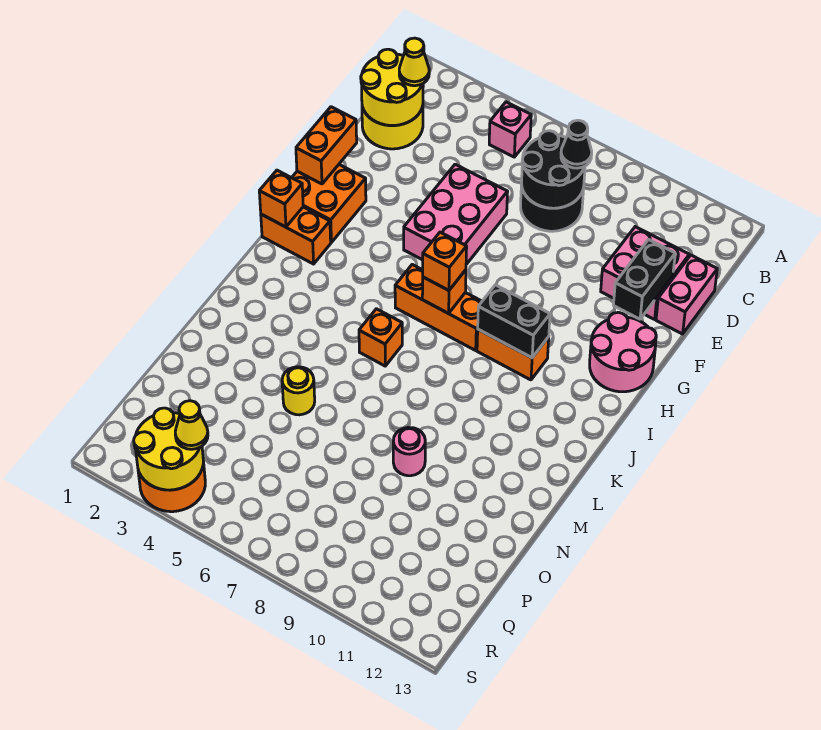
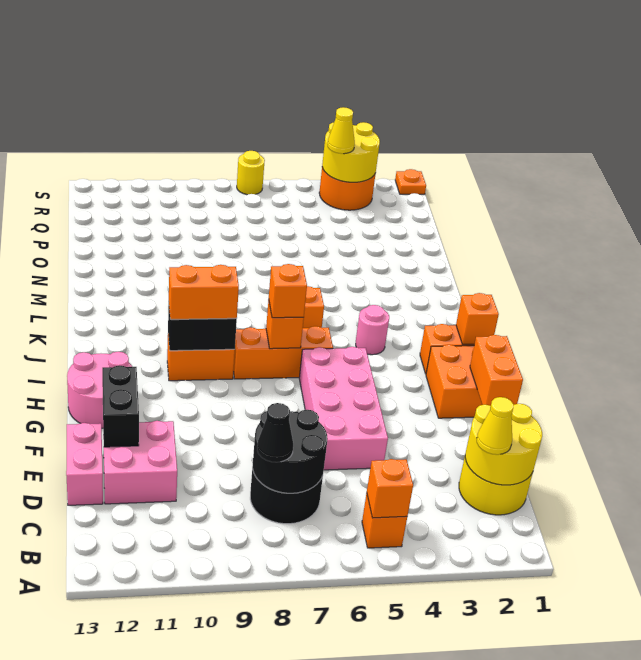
pink 1x1 brick [489,102,531,157] -> orange 1x1 brick [362,493,407,548]
none -> orange 1x1 brick [367,459,413,518]
pink 2x3 brick [404,164,508,264] -> pink 2x4 brick [299,347,388,470]
none -> orange 1x2 brick [169,265,239,319]
yellow 1x1 round brick [282,367,315,415] -> yellow 1x1 round brick moved to [237,151,265,195]
pink 1x1 round brick [393,427,425,476] -> pink 1x1 round brick moved to [356,305,389,355]
none -> orange 1x1 plate [395,169,426,194]

